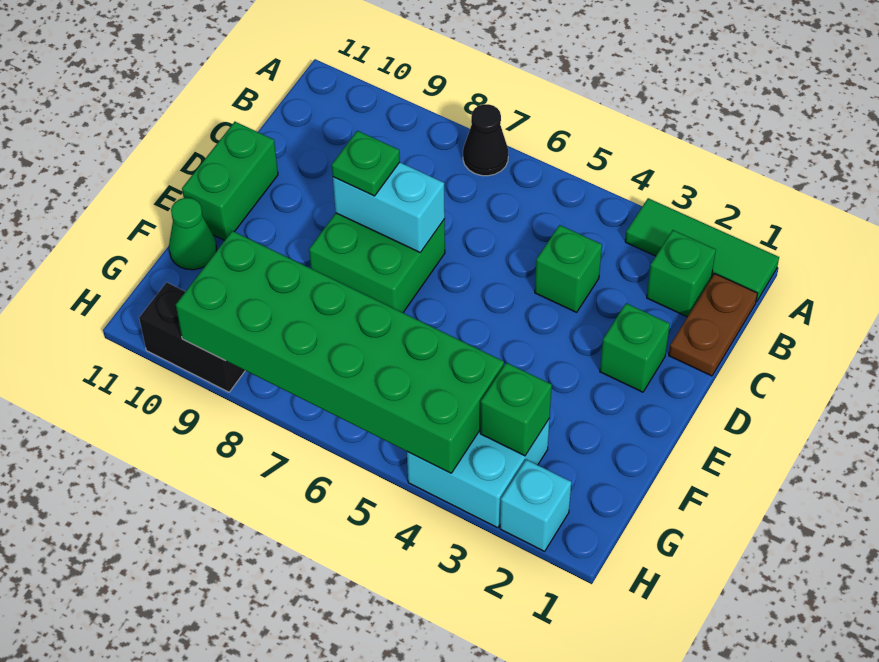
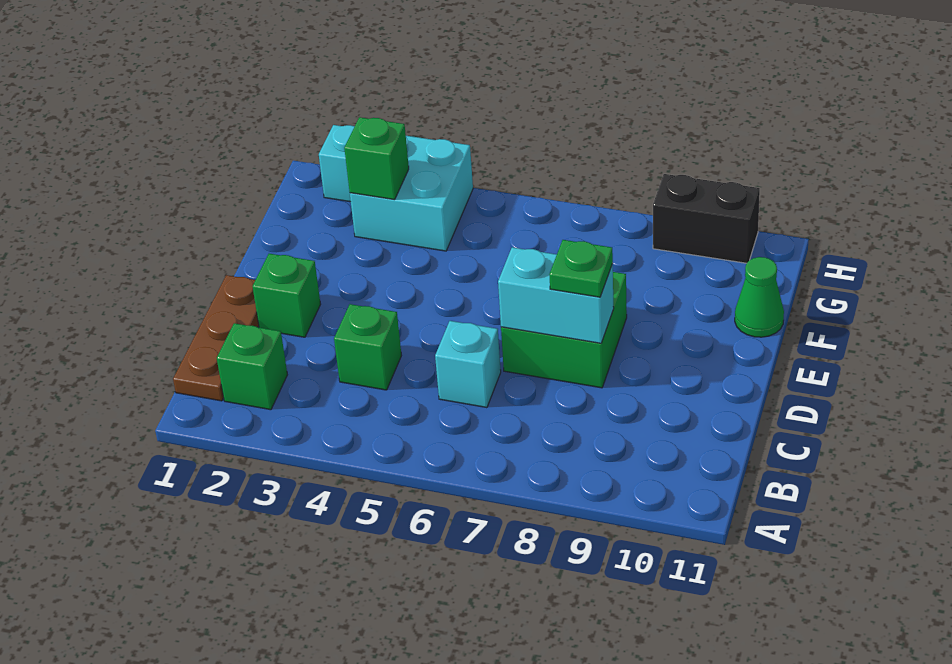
green 1x3 tile [625,198,779,302] -> none
black 1x1 cone [463,104,508,176] -> none
brown 1x2 plate [669,274,758,376] -> brown 1x3 plate [173,275,259,401]
none -> cyan 1x1 brick [435,321,501,408]
green 1x2 brick [182,122,278,240] -> none
green 2x6 brick [176,231,504,473] -> none

